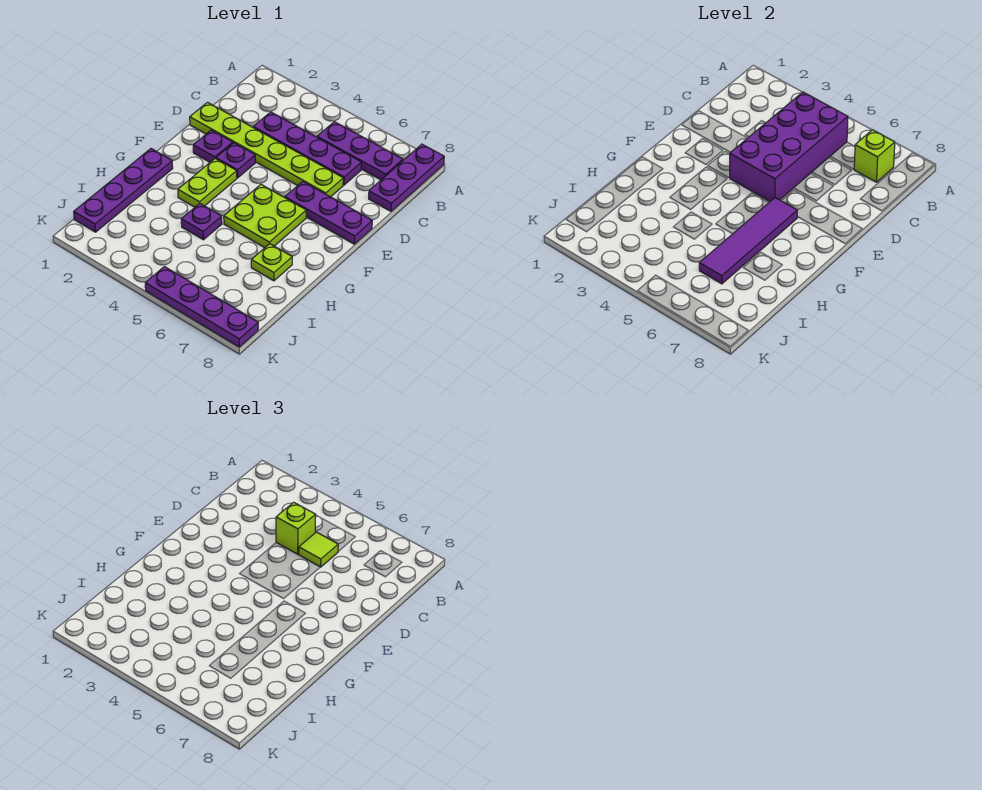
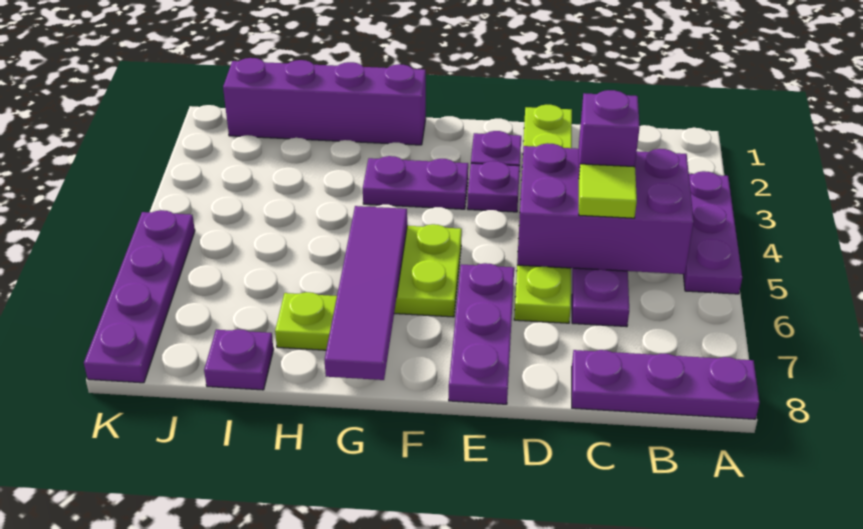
purple 2x4 brick [730,92,848,201] -> purple 2x3 brick [517,143,694,274]
purple 1x3 plate [317,122,403,180] -> purple 1x3 plate moved to [683,171,742,294]
lime 1x1 brick [854,130,895,182] -> none
lime 1x1 brick [276,502,316,554] -> purple 1x1 brick [579,90,640,171]
lime 1x2 plate [178,159,237,207] -> purple 1x2 plate [363,156,468,209]
purple 1x4 tile [699,198,797,284] -> purple 1x4 tile turned to [325,206,407,380]
purple 1x4 plate [74,149,173,232] -> purple 1x4 brick [223,58,426,145]
purple 1x1 plate [181,204,222,240] -> purple 1x1 plate moved to [204,329,273,390]

